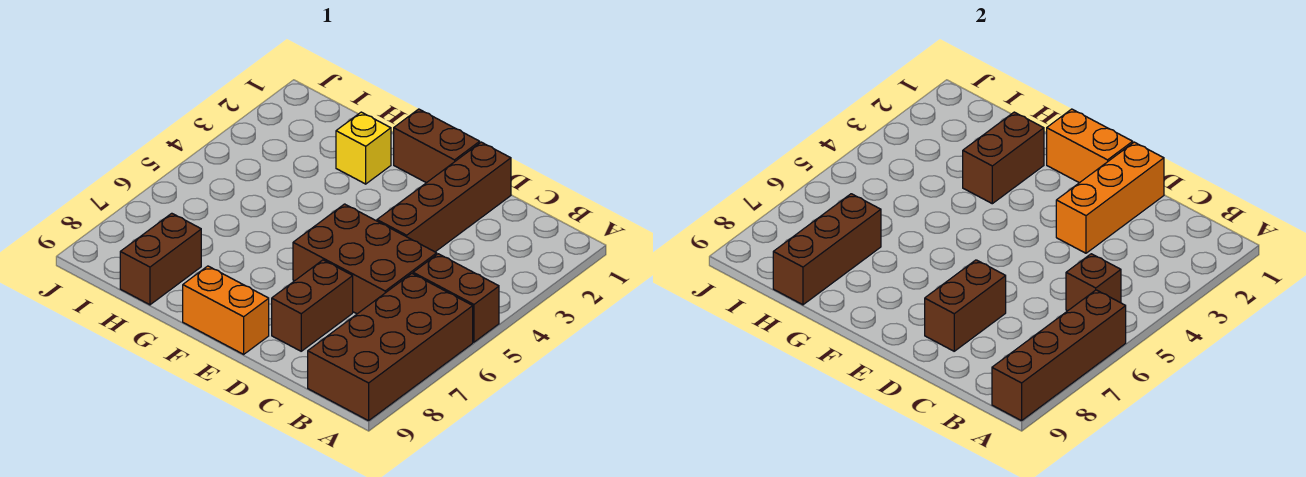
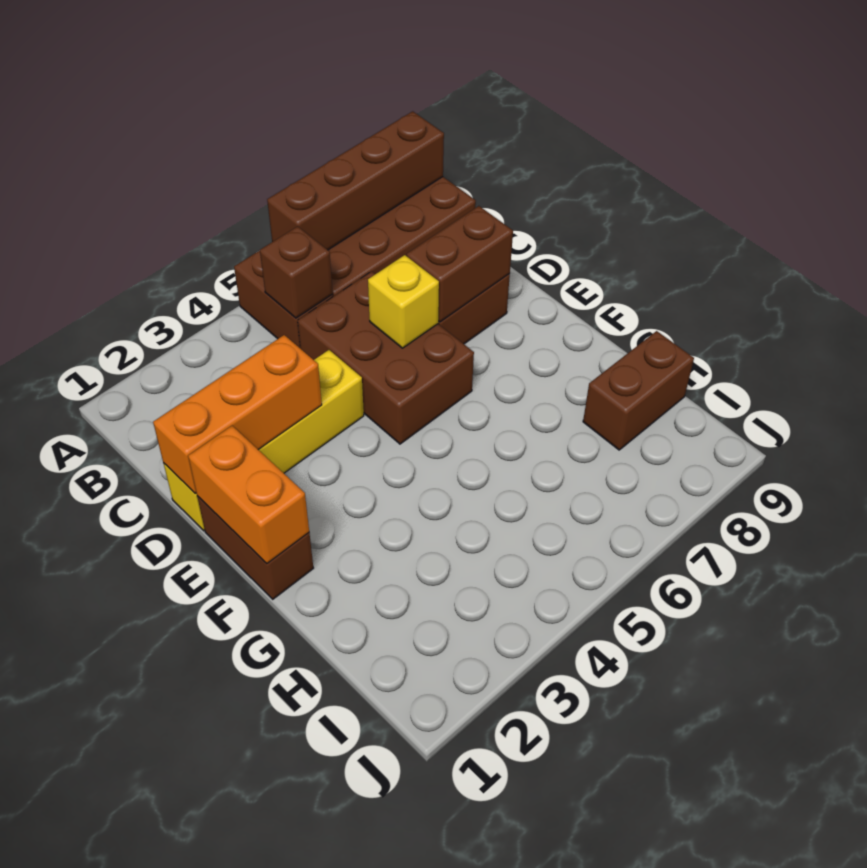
brown 1x4 brick [377,142,511,252] -> yellow 1x4 brick [163,350,364,531]
orange 1x2 brick [183,266,269,354] -> none
yellow 1x1 brick [336,112,391,184] -> yellow 1x1 brick moved to [368,255,439,348]
brown 1x2 brick [963,112,1044,204] -> none
brown 1x3 brick [773,194,881,305] -> none

